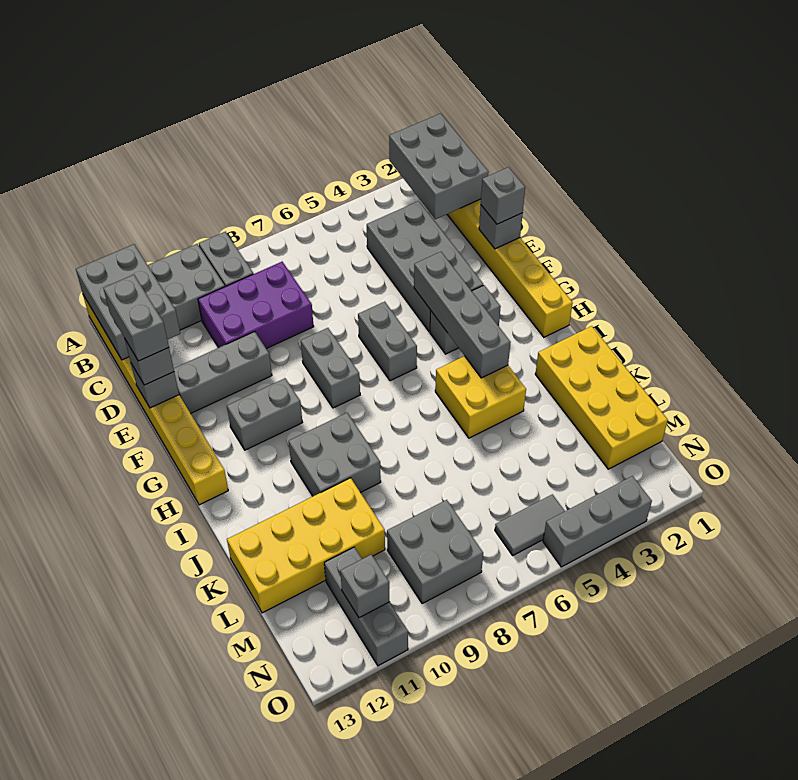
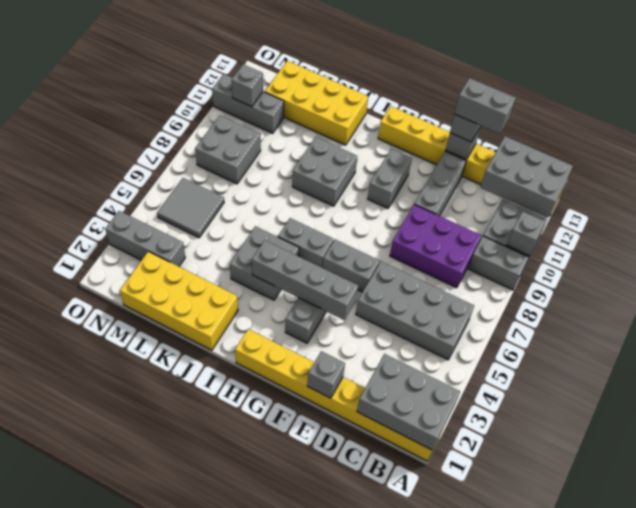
grey 2x4 brick [367,201,483,332] -> grey 2x4 brick moved to [356,261,474,360]
purple 2x3 brick [198,262,314,349] -> purple 2x3 brick turned to [390,205,482,288]
grey 1x1 brick [481,167,525,224] -> grey 1x1 brick moved to [507,211,545,256]
grey 1x2 brick [301,328,360,408] -> grey 1x2 brick moved to [278,218,334,268]
yellow 2x2 brick [435,356,526,438] -> grey 2x2 brick [230,226,299,300]
yellow 2x4 brick [227,478,385,613] -> yellow 2x4 brick turned to [265,61,368,145]
grey 1x2 tile [495,494,565,555] -> grey 2x2 tile [157,178,224,238]
grey 1x3 brick [543,476,652,567] -> grey 1x3 brick turned to [105,211,185,266]

